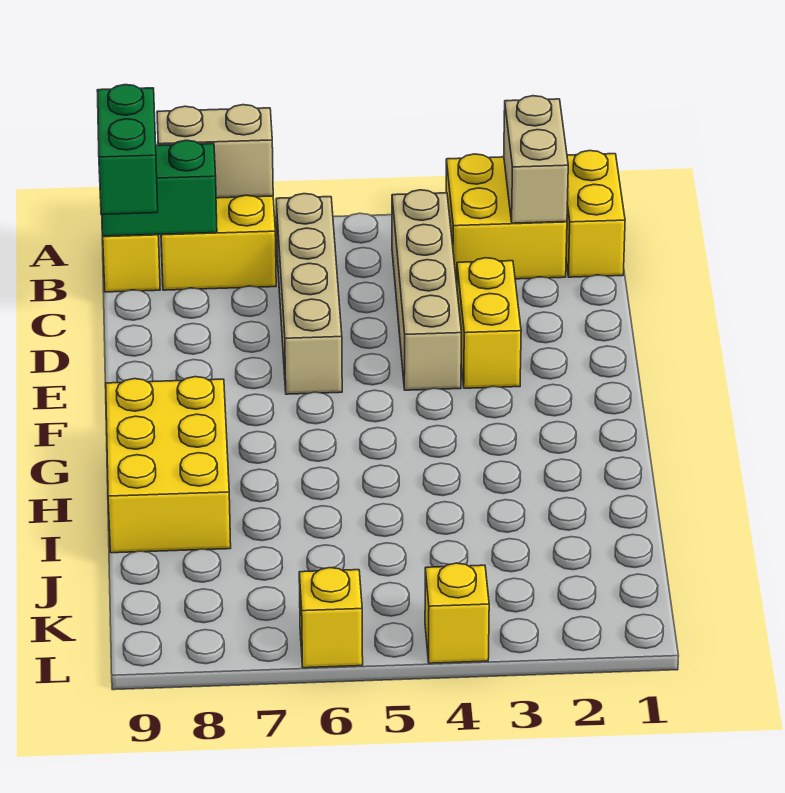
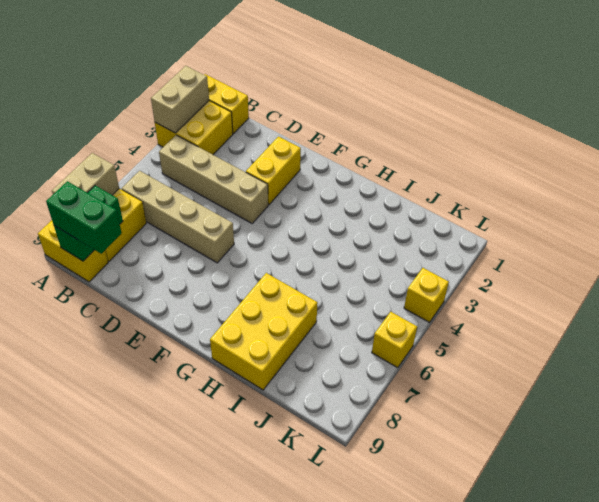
tan 1x2 brick [504,96,568,223] -> tan 1x2 brick turned to [151,66,209,133]
yellow 1x2 brick [457,258,521,388] -> yellow 1x2 brick turned to [246,137,301,205]
yellow 2x3 brick [106,377,231,553] -> yellow 2x3 brick turned to [210,273,318,390]

